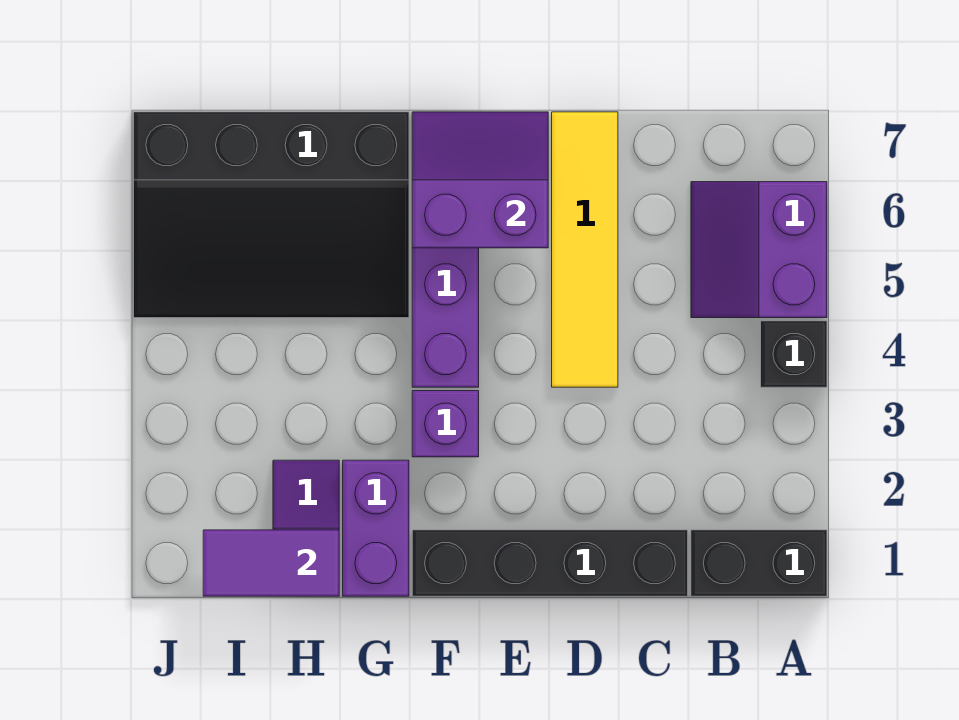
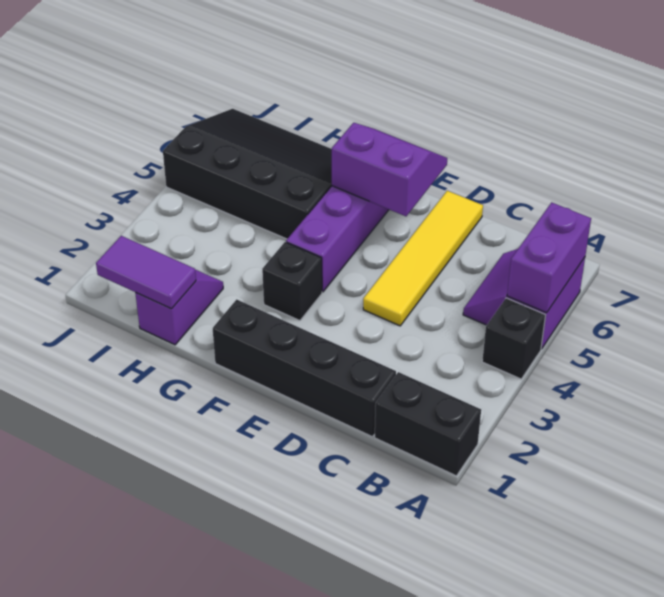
purple 1x1 brick [412,391,479,457] -> black 1x1 brick [262,242,322,321]
purple 1x2 brick [343,460,409,596] -> purple 1x2 brick moved to [507,202,591,313]
black 3x4 slope [134,112,409,318] -> black 3x4 slope turned to [163,109,332,239]

